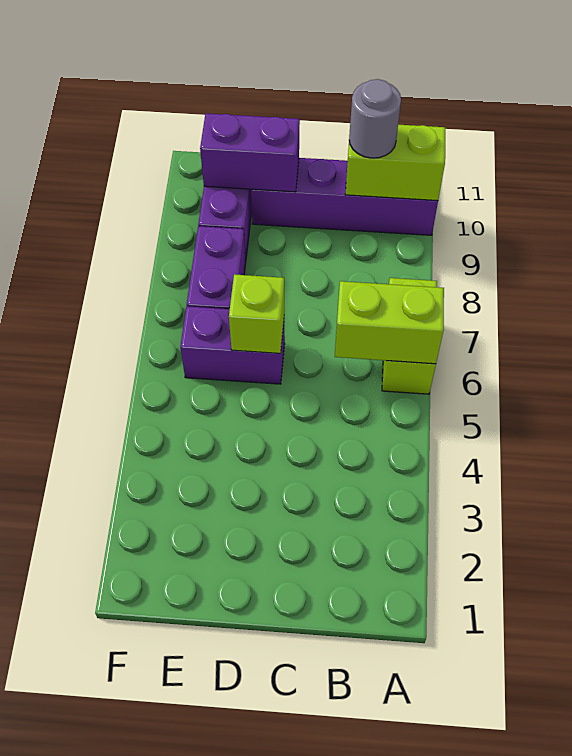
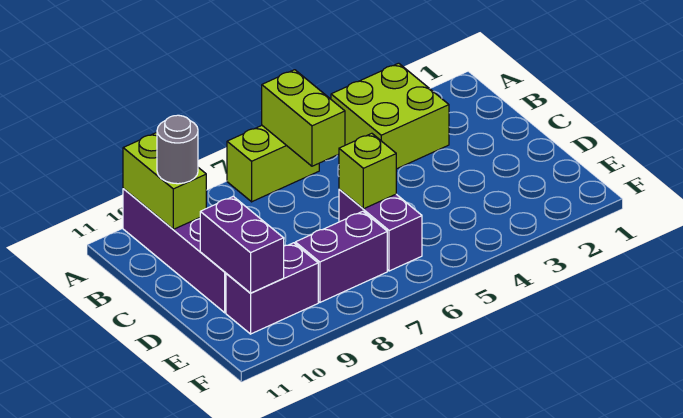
none -> lime 2x2 brick [331,63,449,169]

